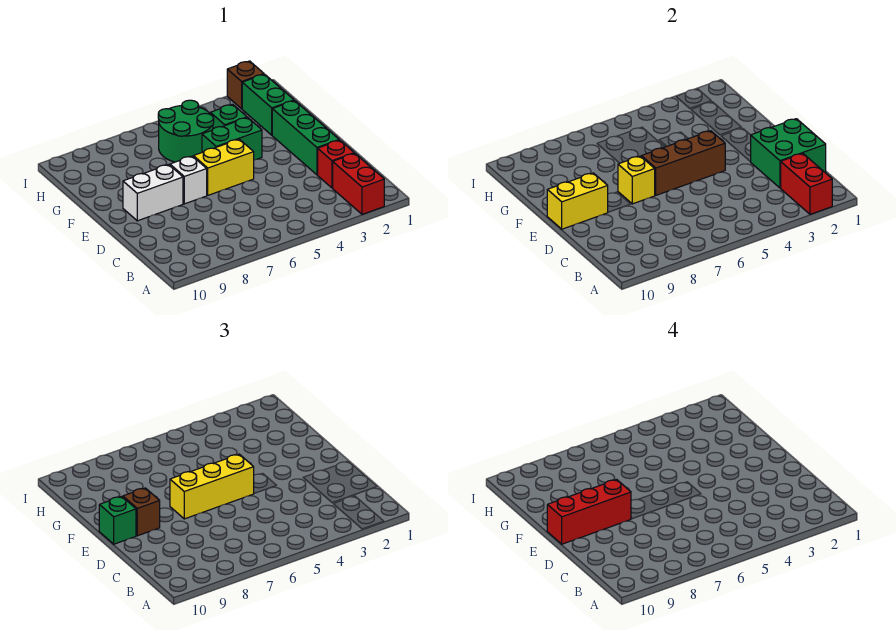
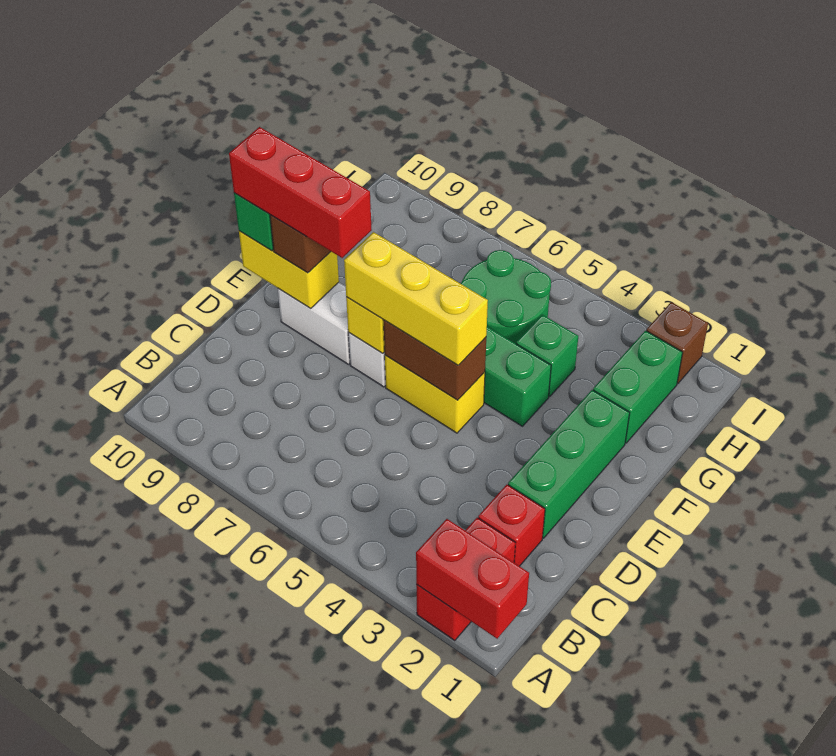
red 1x2 brick [781,154,832,214] -> red 1x2 brick turned to [416,519,529,639]
green 2x2 brick [751,119,826,188] -> none
brown 1x3 brick [641,131,725,195] -> brown 1x2 brick [384,320,486,400]

